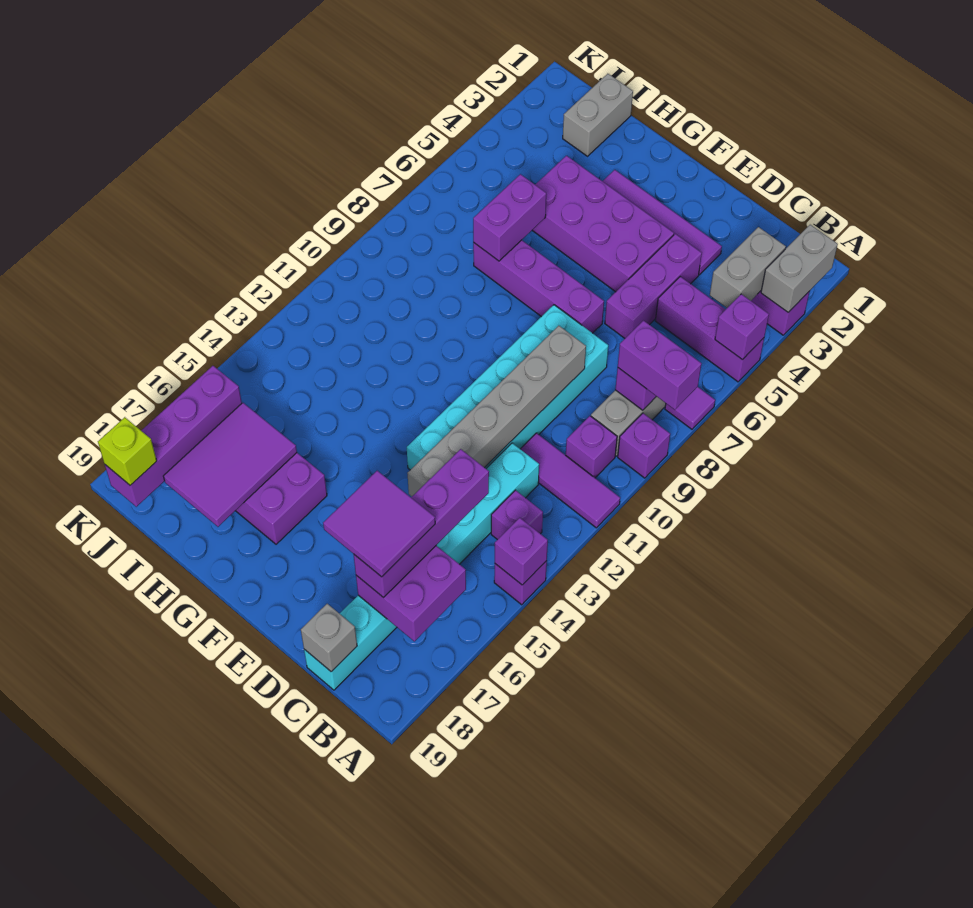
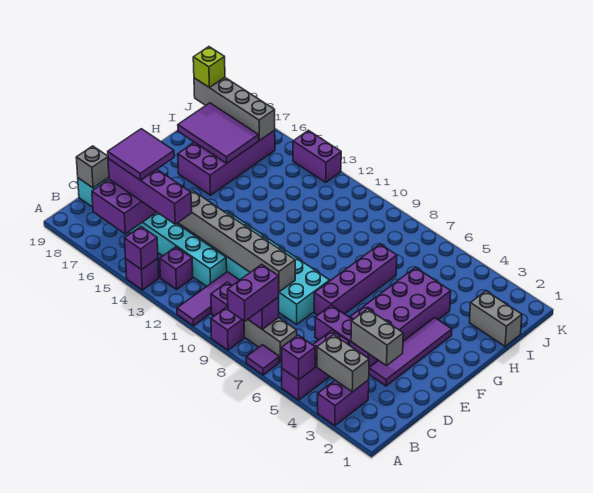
grey 1x2 brick [761,225,838,312] -> grey 1x2 brick moved to [351,309,403,366]
purple 1x2 brick [473,174,546,261] -> purple 1x2 brick moved to [293,130,341,182]
purple 1x4 brick [105,366,242,507] -> grey 1x4 brick [194,77,275,141]

